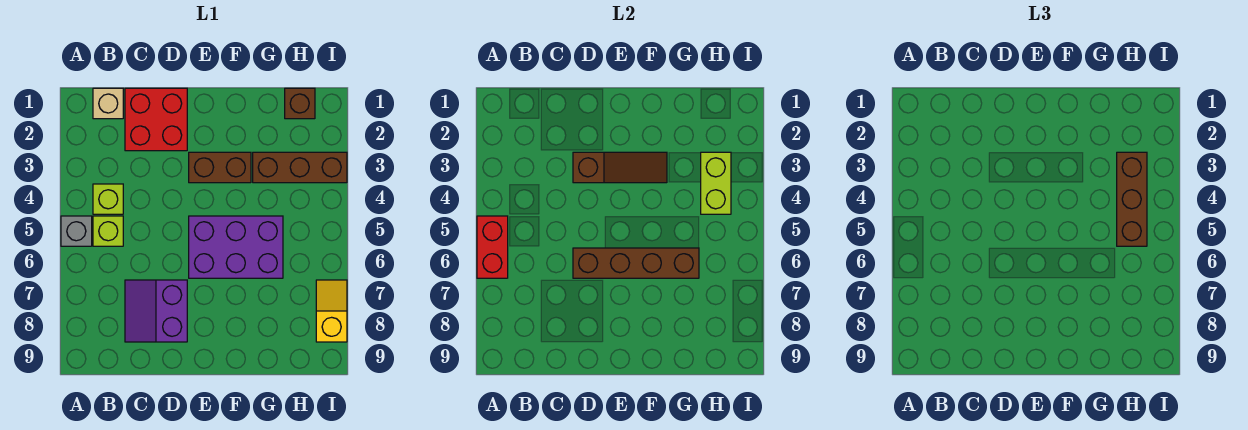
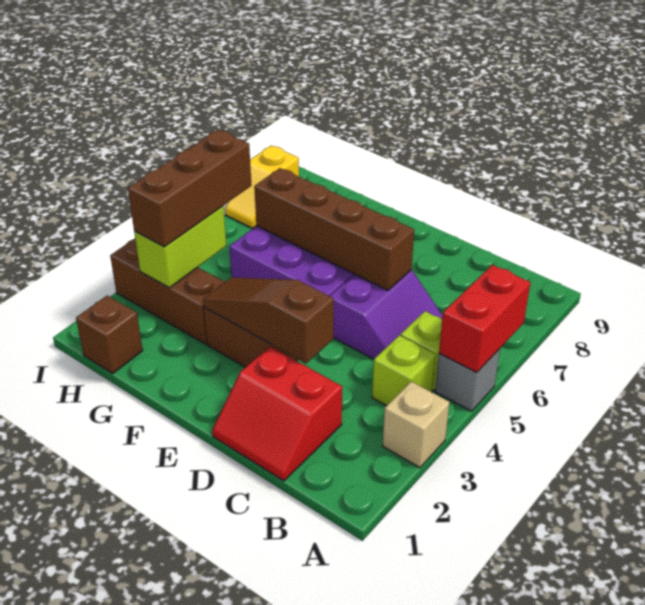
tan 1x1 brick [93,88,123,119] -> tan 1x1 brick moved to [383,382,450,468]
red 2x2 brick [125,88,187,151] -> red 2x2 slope [212,346,342,481]
purple 2x2 slope [125,280,187,342] -> purple 2x2 slope moved to [330,270,443,359]

